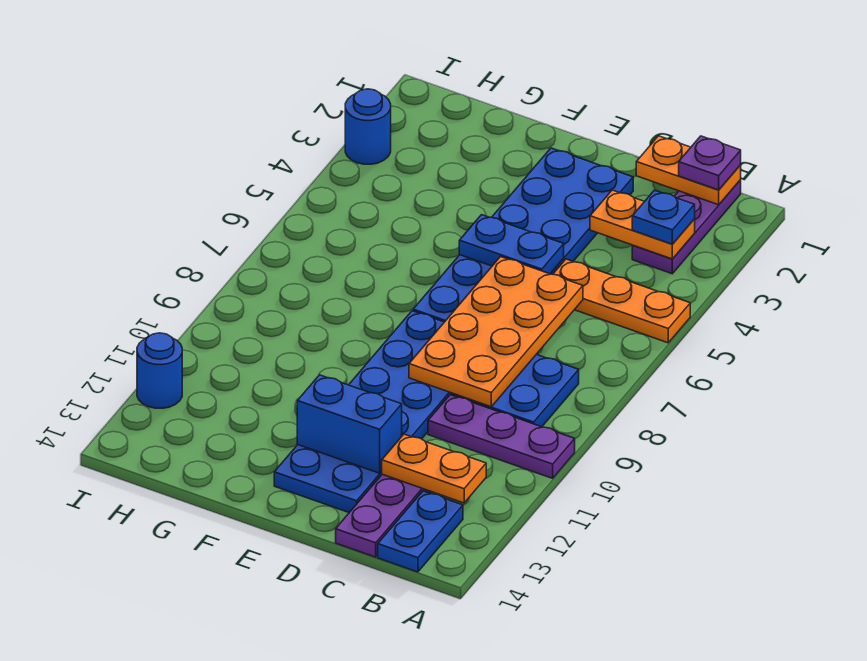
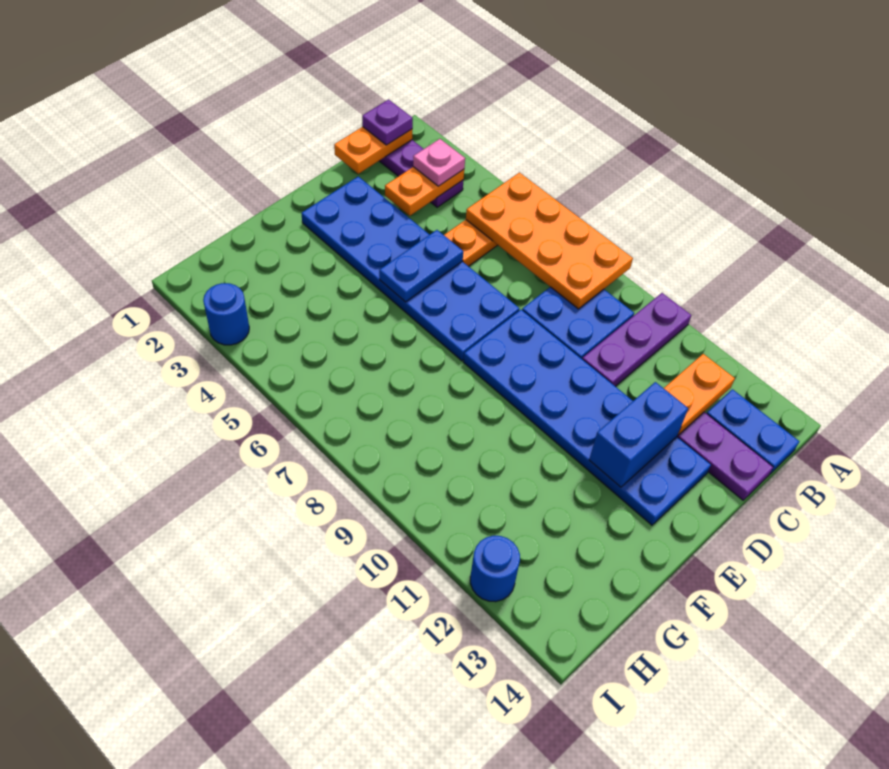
blue 1x1 plate [632,190,695,244] -> pink 1x1 plate [413,139,465,186]
orange 2x4 plate [409,257,583,407] -> orange 2x4 plate moved to [466,173,633,309]

